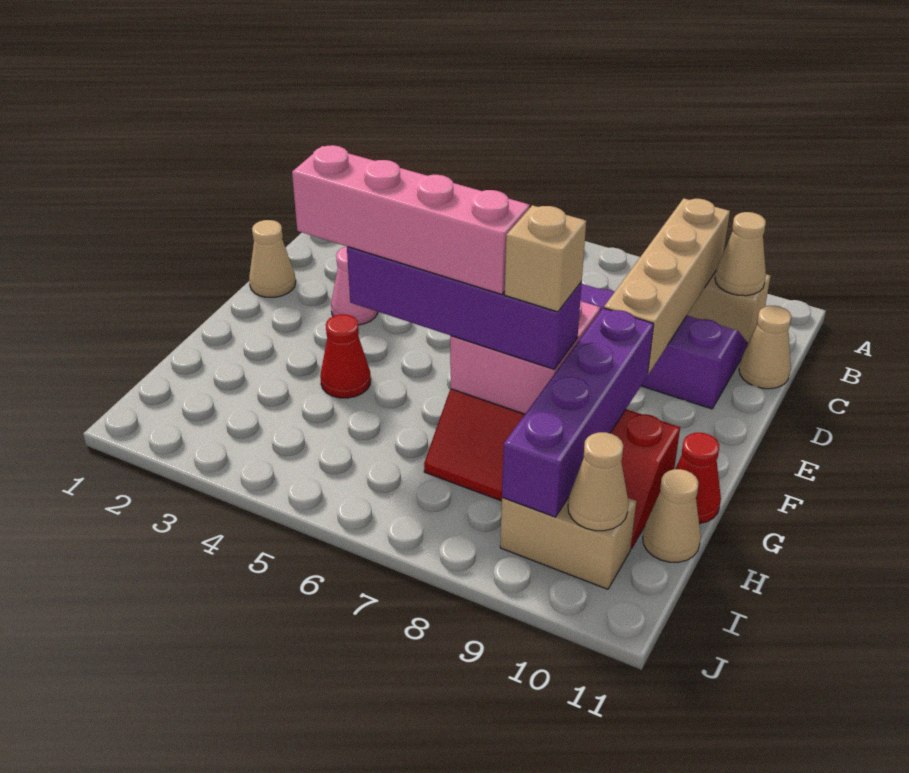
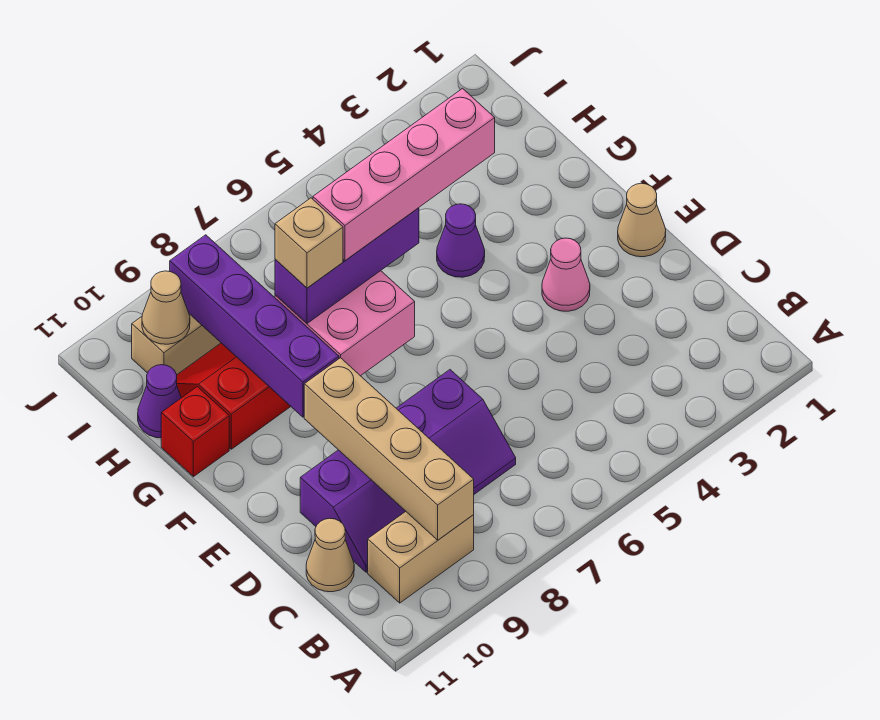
tan 1x1 cone [715,212,766,296] -> none
red 1x1 cone [320,314,371,398] -> purple 1x1 cone [437,204,485,277]
purple 1x4 brick [347,247,582,369] -> purple 1x3 brick [275,208,419,323]
red 1x1 cone [675,433,721,524] -> red 1x1 brick [161,387,229,477]
tan 1x1 cone [643,469,701,562] -> purple 1x1 cone [138,365,181,438]

